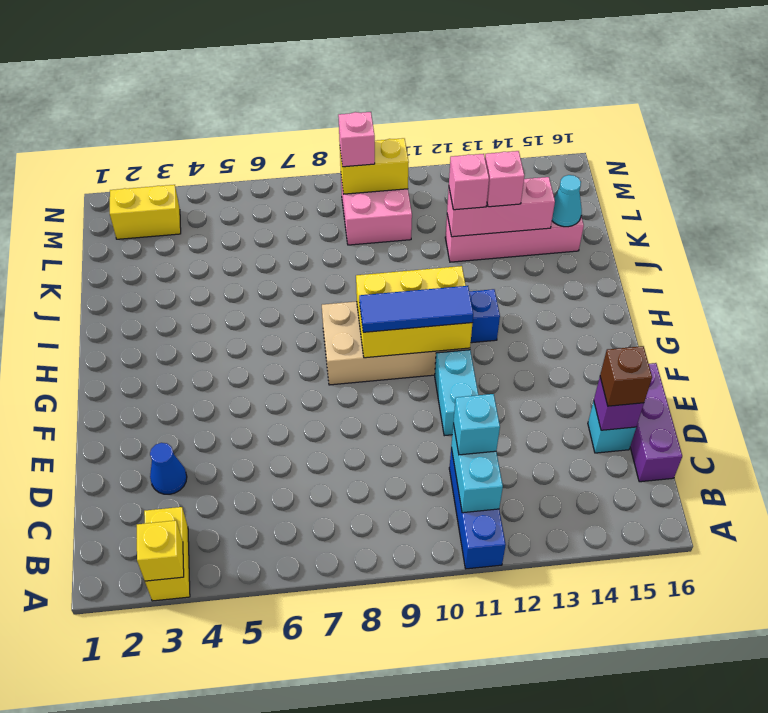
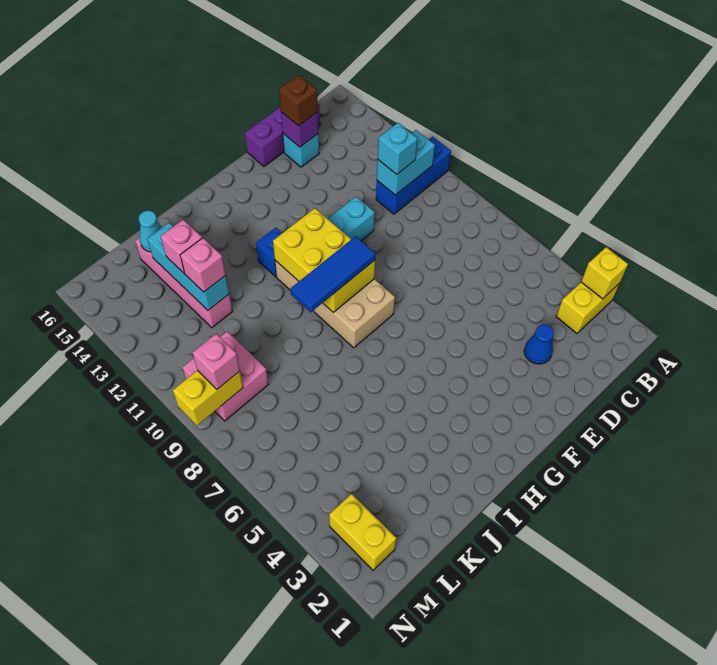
blue 1x3 tile [359,286,473,332] -> blue 1x3 tile turned to [291,236,376,312]
pink 1x3 brick [447,177,555,237] -> cyan 1x3 brick [147,223,229,310]
yellow 1x2 brick [340,138,409,194] -> yellow 1x2 brick turned to [173,370,243,425]

